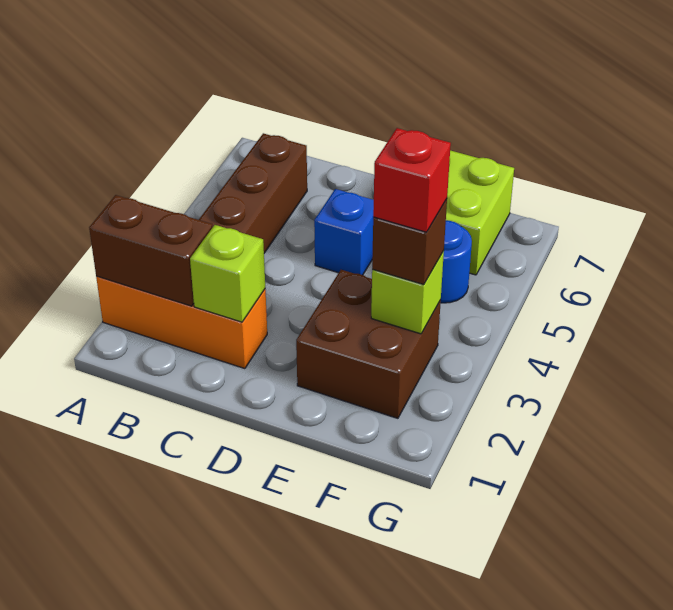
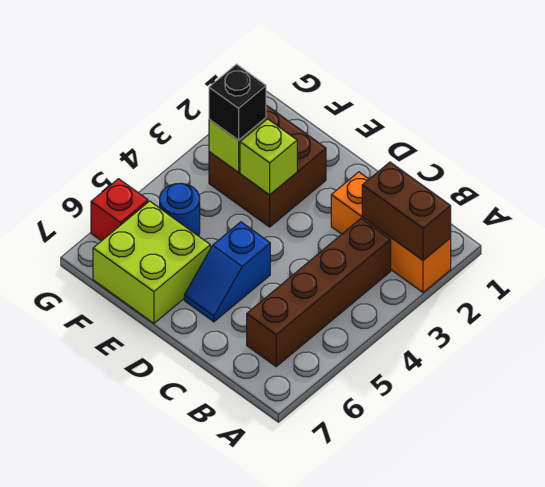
lime 1x1 brick [190,225,265,322] -> lime 1x1 brick moved to [240,119,297,195]
brown 1x1 brick [372,199,447,285] -> black 1x1 brick [209,64,266,140]
red 1x1 brick [373,128,451,232] -> red 1x1 brick moved to [91,179,148,241]

